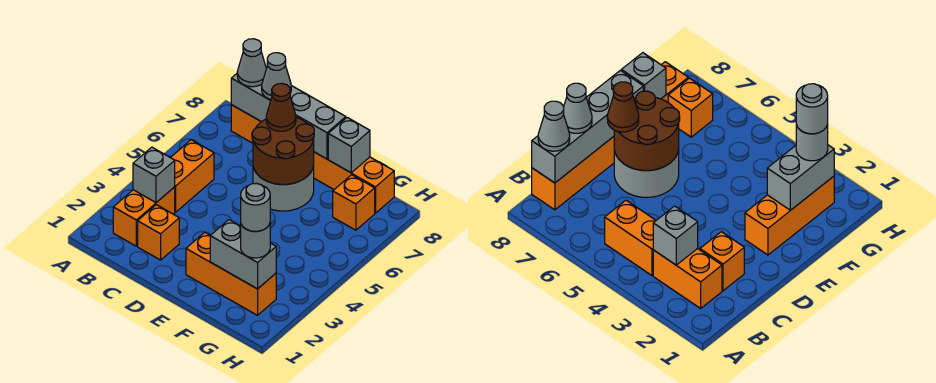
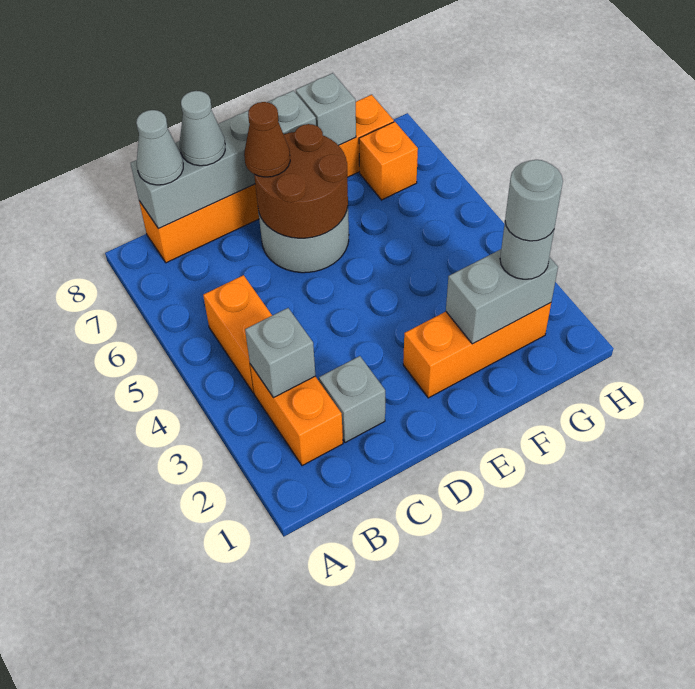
orange 1x1 brick [138,205,179,260] -> grey 1x1 brick [319,356,385,443]

